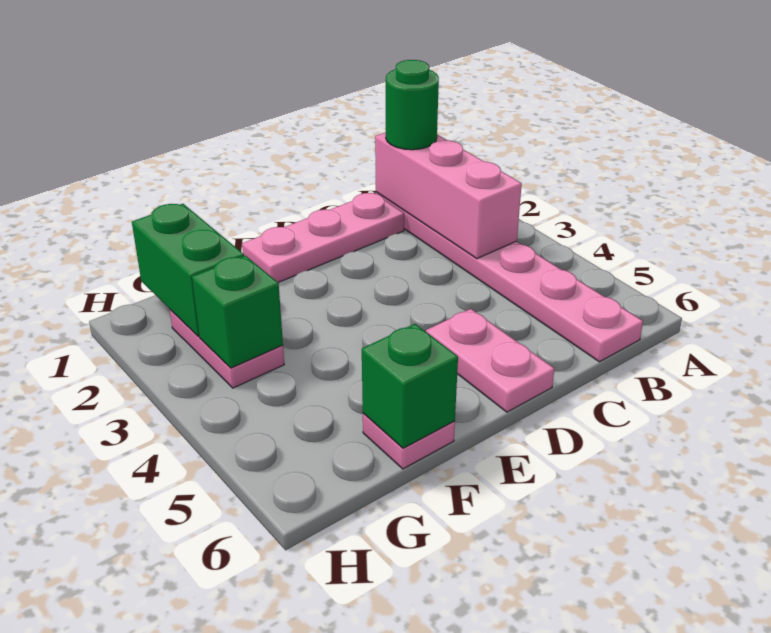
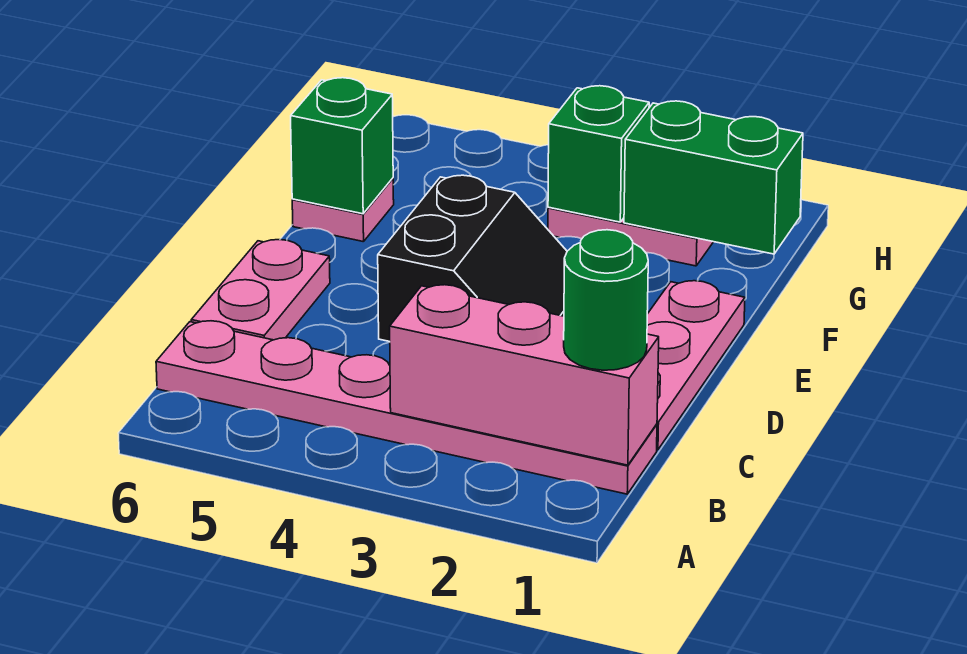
none -> black 2x2 slope [378,175,567,342]
pink 1x2 plate [426,309,554,412] -> pink 1x2 plate turned to [191,240,330,340]

